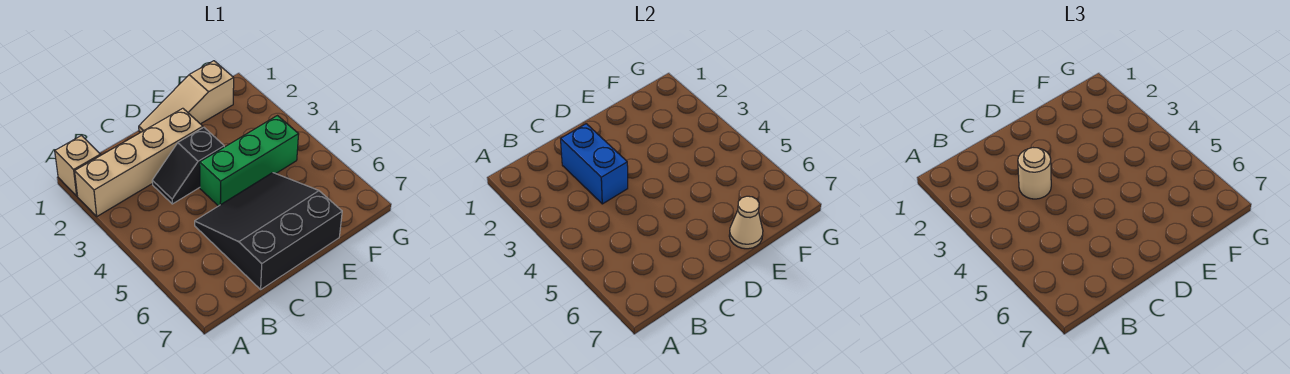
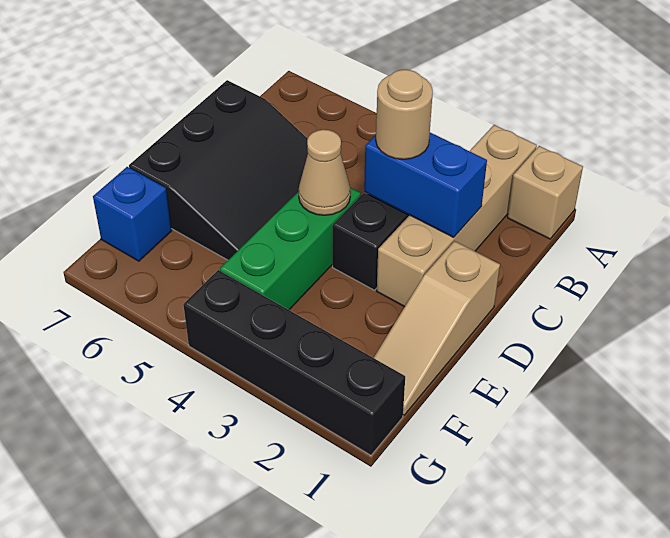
tan 1x3 slope [139,61,234,132] -> tan 1x3 slope turned to [374,241,500,415]
tan 1x1 cone [729,196,763,249] -> tan 1x1 cone moved to [299,130,351,215]
none -> blue 1x1 brick [93,167,172,261]
none -> black 1x4 brick [183,270,405,455]

